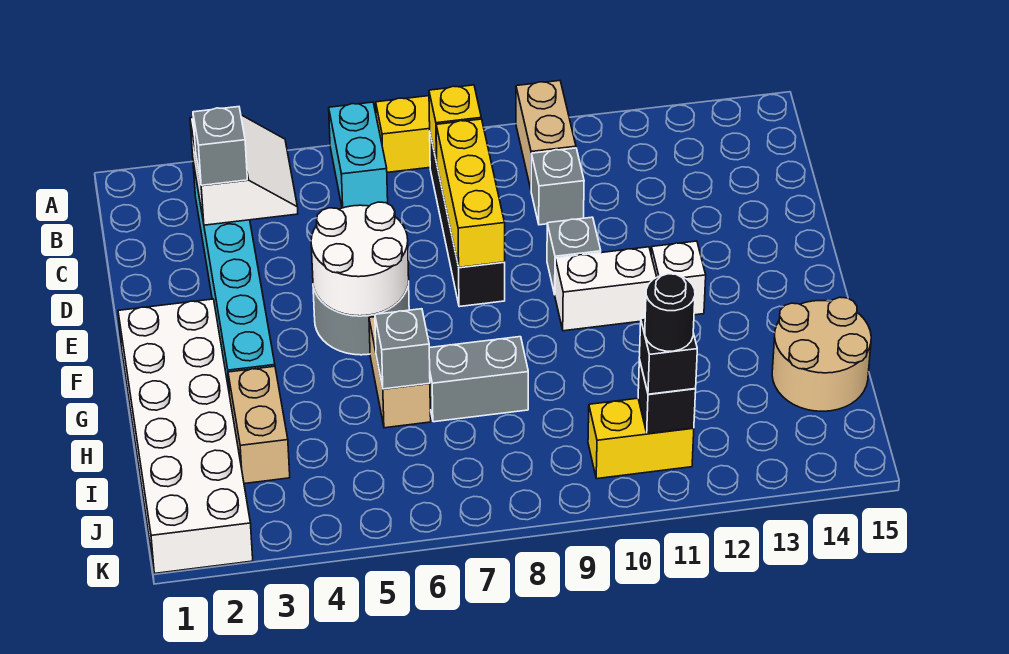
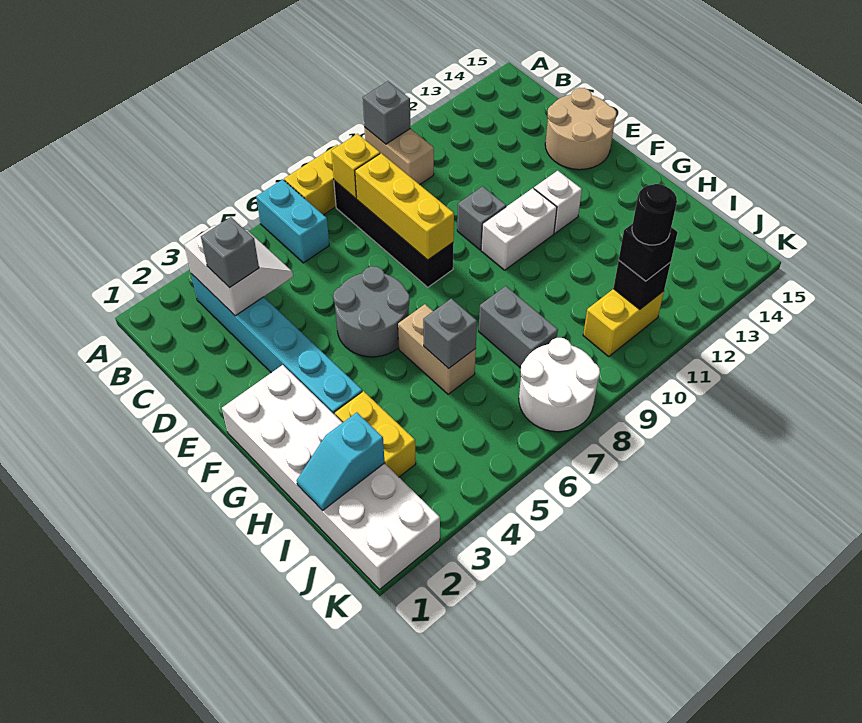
grey 1x1 brick [531,148,584,225] -> grey 1x1 brick moved to [363,81,411,144]
white 2x2 round brick [311,202,409,316] -> white 2x2 round brick moved to [519,338,600,432]
tan 1x2 brick [228,366,290,484] -> yellow 1x2 brick [335,391,416,477]
grey 1x2 brick [429,337,528,422] -> grey 1x2 brick turned to [479,286,558,368]
tan 2x2 round brick [772,297,871,411] -> tan 2x2 round brick moved to [545,88,616,170]
none -> cyan 1x2 slope [297,412,384,511]

